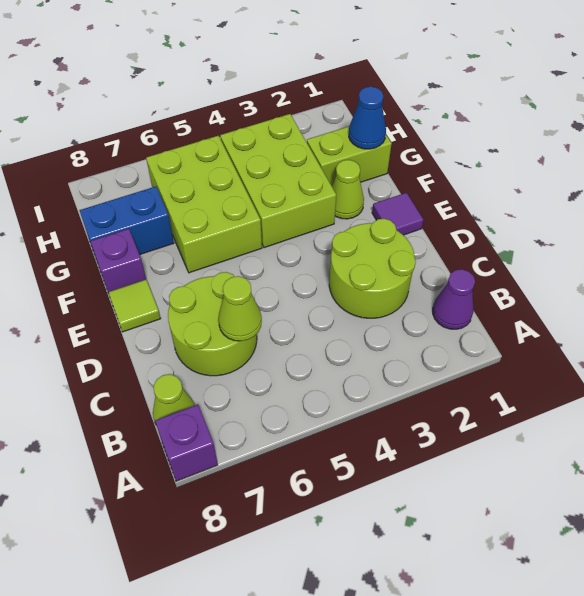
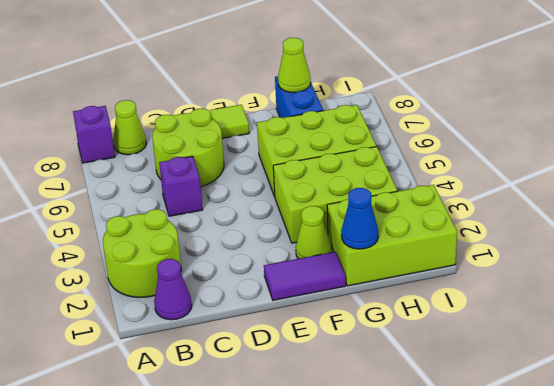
lime 2x2 round brick [329,219,416,318] -> lime 2x2 round brick moved to [103,209,181,298]
lime 1x1 cone [218,276,262,341] -> lime 1x1 cone moved to [278,38,311,93]
purple 1x1 tile [372,193,423,235] -> purple 1x2 tile [264,252,346,300]
purple 1x1 brick [90,229,146,292] -> purple 1x1 brick moved to [159,156,203,216]
lime 1x2 brick [307,126,392,186] -> lime 2x3 brick [327,185,457,286]

